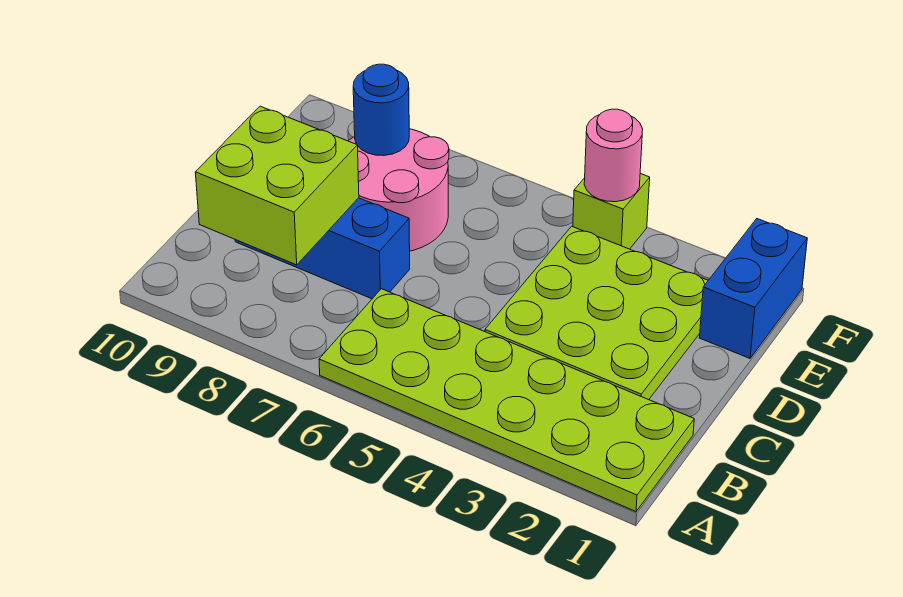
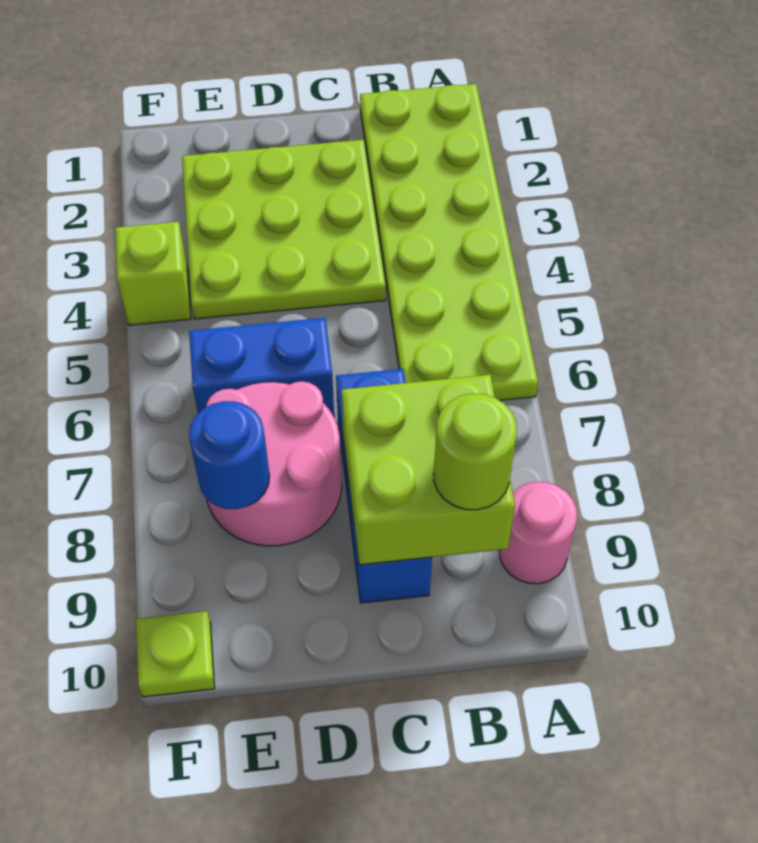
none -> lime 1x1 round brick [434,394,517,510]
blue 1x2 brick [699,219,807,358] -> blue 1x2 brick moved to [189,318,334,416]
pink 1x1 round brick [584,109,643,202] -> pink 1x1 round brick moved to [499,482,577,584]
none -> lime 1x1 plate [136,611,215,697]

